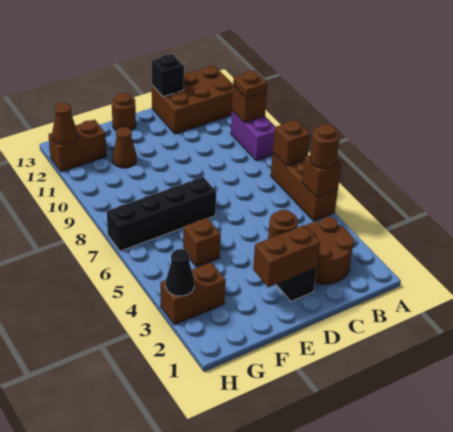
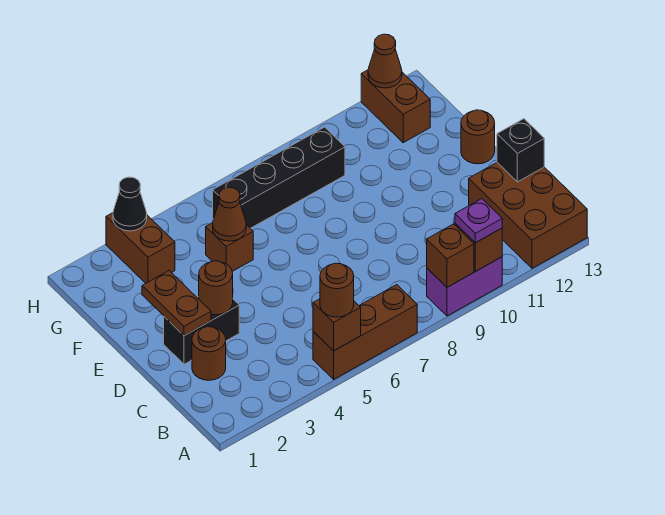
brown 1x1 brick [273,120,310,166] -> brown 1x1 brick moved to [427,224,474,287]
brown 1x1 plate [233,70,268,98] -> purple 1x1 plate [455,199,502,243]
brown 2x2 round brick [306,217,354,284] -> brown 1x1 round brick [192,327,226,380]
brown 1x2 brick [253,225,320,287] -> brown 1x2 plate [142,271,211,336]
black 1x4 brick [107,177,216,251] -> black 1x4 brick turned to [213,127,345,228]
brown 1x1 cone [112,127,137,168] -> brown 1x1 cone moved to [213,187,246,241]

